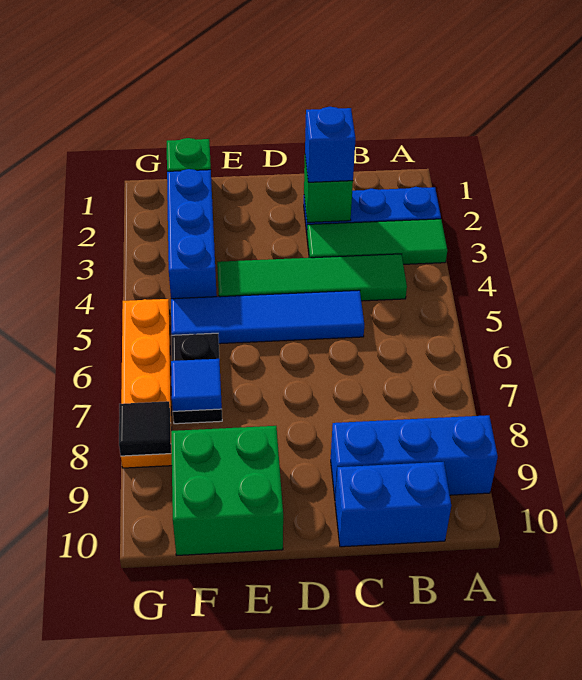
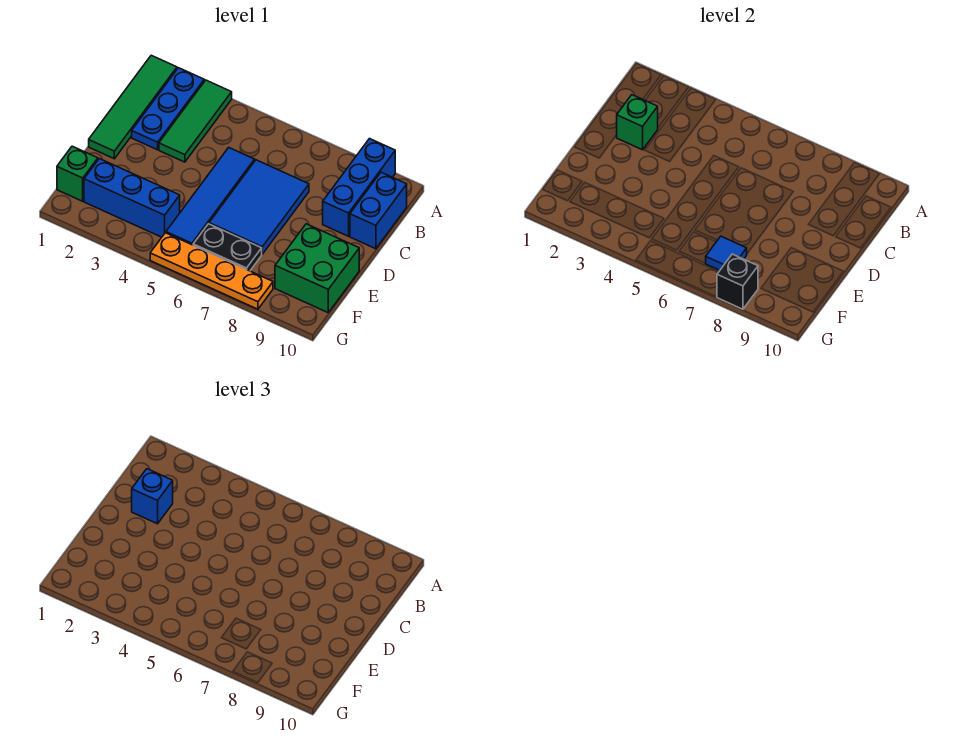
green 1x4 tile [217,254,407,301] -> green 1x4 tile moved to [89,55,177,159]
none -> blue 2x3 tile [209,160,309,254]
black 1x1 tile [119,401,171,456] -> black 1x1 brick [717,254,758,309]

